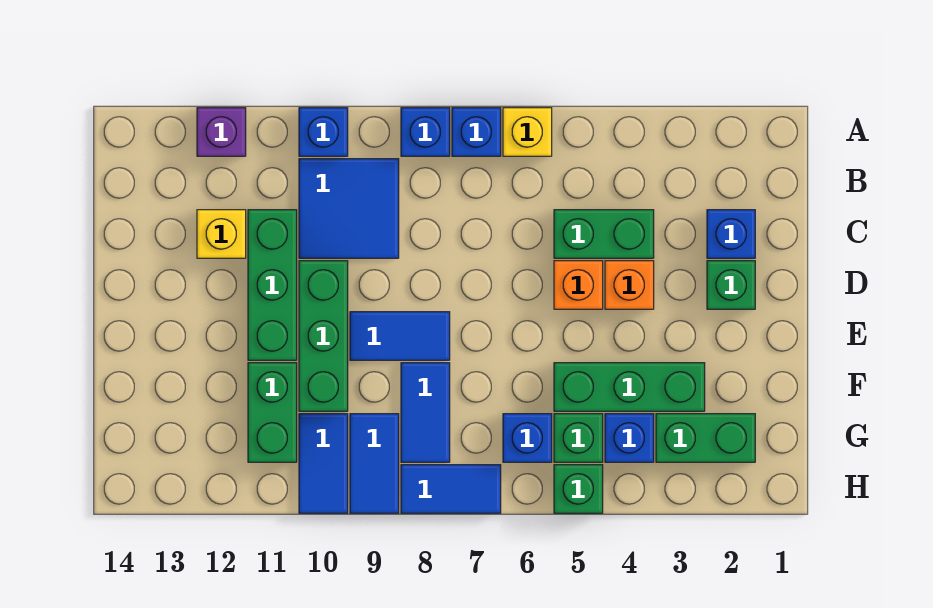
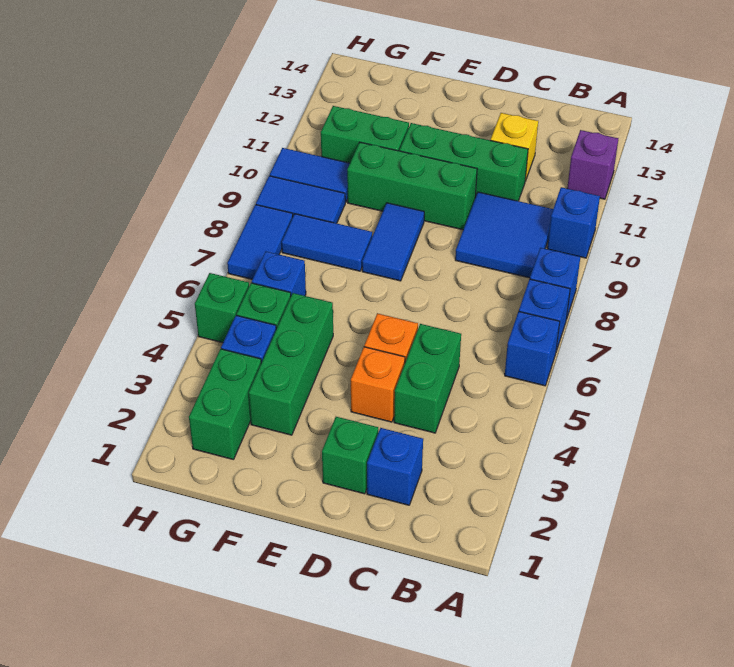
yellow 1x1 brick [503,108,552,156] -> blue 1x1 brick [505,311,560,386]

